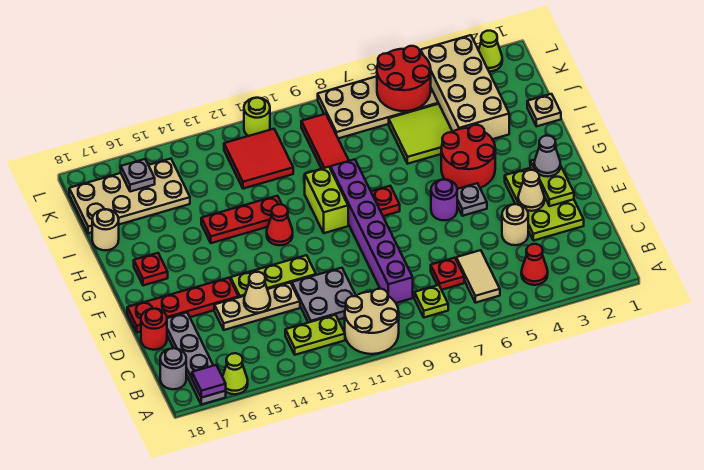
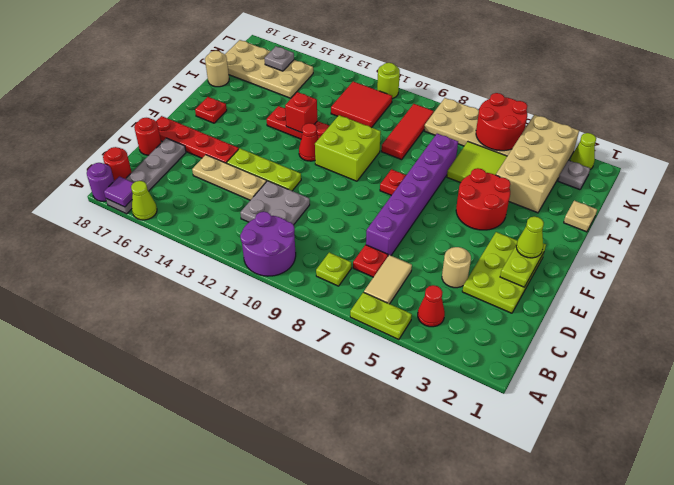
tan 2x2 round brick [345,289,399,354] -> purple 2x2 round brick [240,212,296,276]
lime 1x2 plate [285,315,345,355] -> lime 1x2 plate moved to [350,292,412,340]
grey 1x1 round brick [160,348,186,389] -> red 1x1 round brick [103,147,132,181]
purple 1x6 brick [330,159,413,303] -> purple 1x6 brick moved to [366,134,458,256]
tan 1x1 cone [244,272,270,313] -> none
tan 1x1 cone [518,170,544,211] -> none
grey 1x1 cone [534,136,560,177] -> lime 1x1 cone [516,217,544,258]
grey 1x1 plate [457,183,487,216] -> grey 1x1 plate moved to [558,160,590,190]
purple 1x1 round brick [431,179,457,220] -> purple 1x1 round brick moved to [87,163,114,201]
lime 1x2 brick [305,167,348,233] -> lime 2x2 brick [315,115,381,181]
none -> red 1x1 brick [285,92,317,133]

